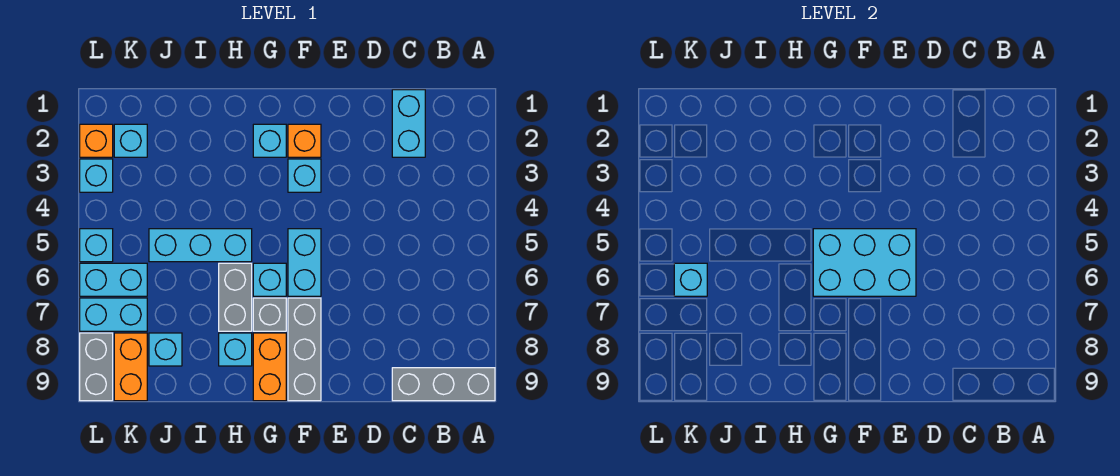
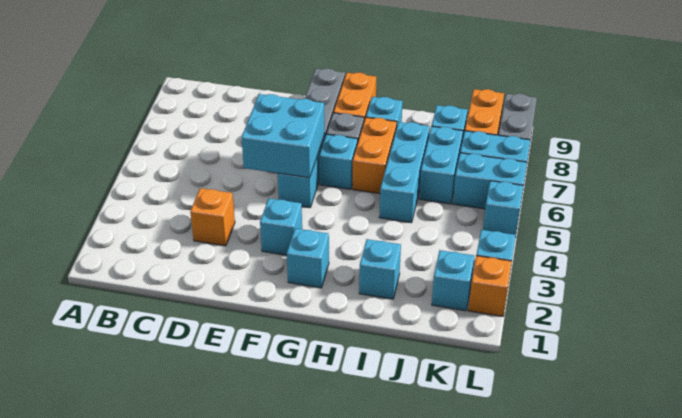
grey 1x3 brick [392,368,495,401] -> none
cyan 1x2 brick [392,90,425,157] -> cyan 1x2 brick moved to [419,126,463,204]
cyan 2x3 brick [813,229,916,296] -> cyan 2x2 brick [241,94,325,178]
orange 1x1 brick [288,124,321,157] -> orange 1x1 brick moved to [190,188,235,246]
cyan 1x3 brick [149,229,252,262] -> cyan 1x3 brick turned to [379,122,430,223]
grey 1x2 brick [219,263,252,331] -> orange 1x2 brick [353,117,397,194]
cyan 1x1 brick [674,263,707,296] -> cyan 1x1 brick moved to [359,239,401,299]

